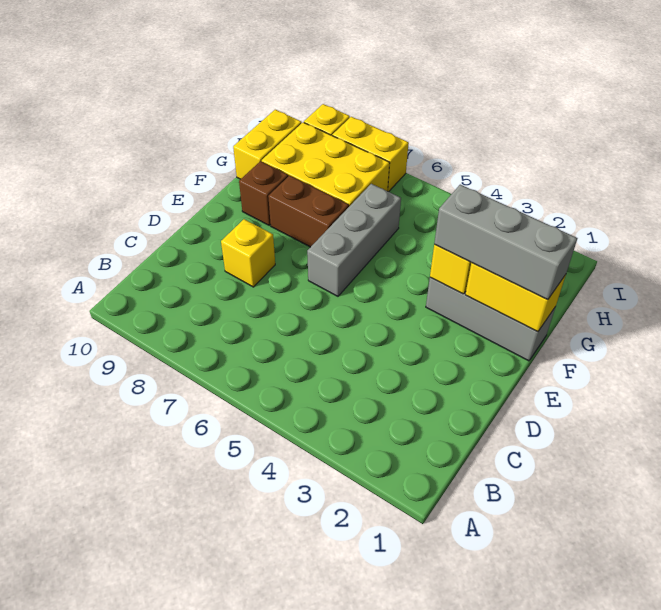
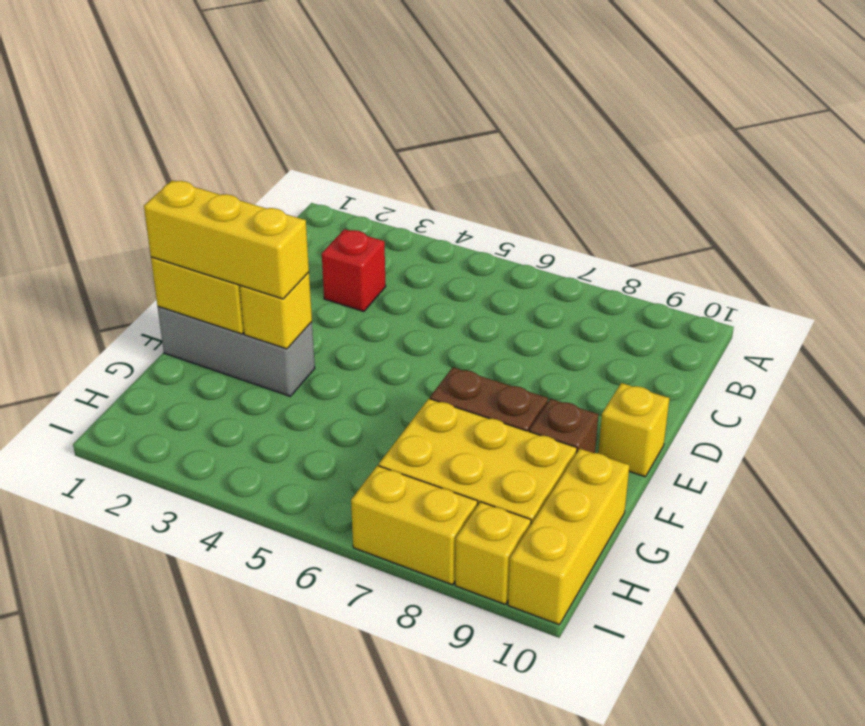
none -> red 1x1 brick [322,229,386,312]
yellow 1x1 brick [221,219,275,287] -> yellow 1x1 brick moved to [598,383,670,477]
grey 1x3 brick [307,184,401,296] -> none
grey 1x3 brick [434,185,577,300] -> yellow 1x3 brick [144,180,309,299]
yellow 1x2 brick [233,110,302,179] -> yellow 1x3 brick [508,449,630,625]

